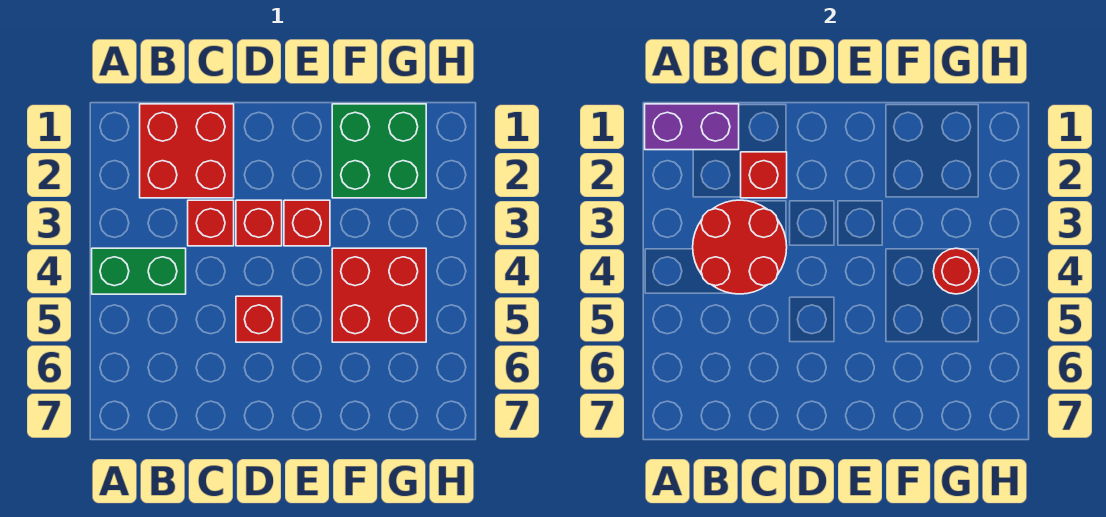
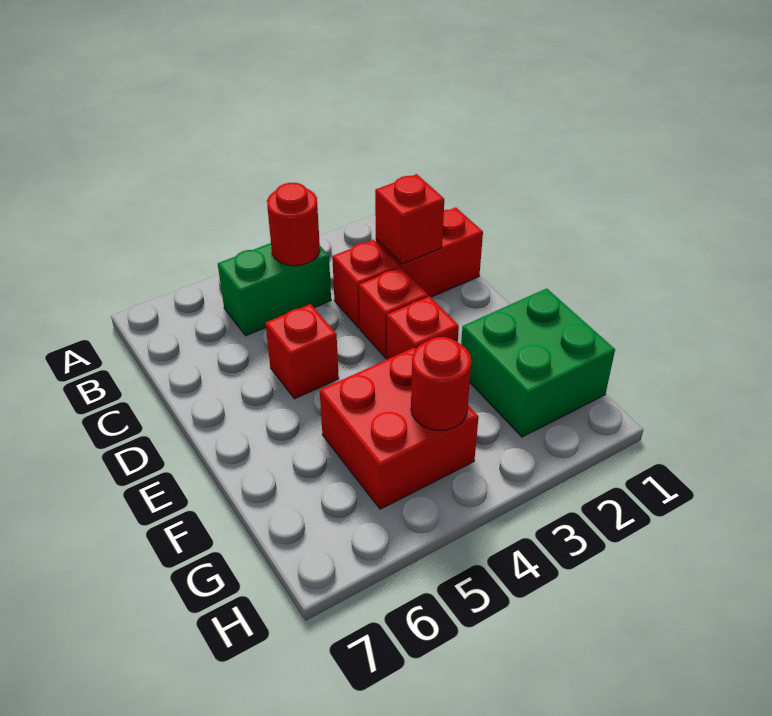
purple 1x2 brick [645,104,739,150] -> none
green 1x2 brick [92,248,186,294] -> green 1x2 brick turned to [218,243,331,336]
red 2x2 brick [140,104,234,198] -> red 1x2 brick [376,207,483,297]
red 2x2 round brick [693,200,787,294] -> red 1x1 round brick [267,183,320,266]

